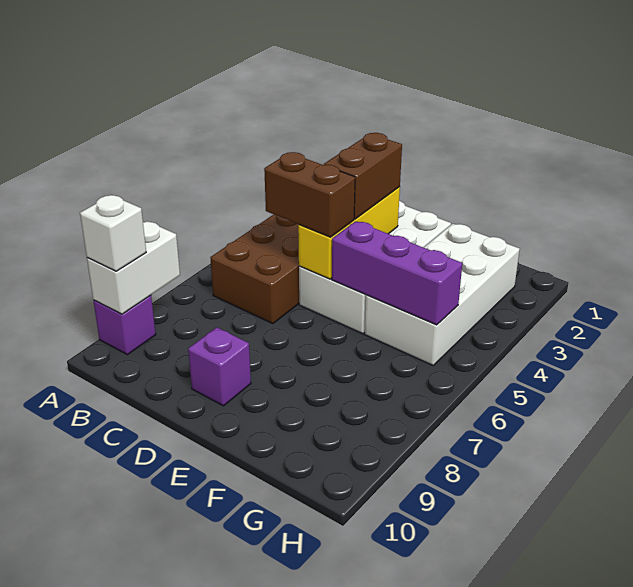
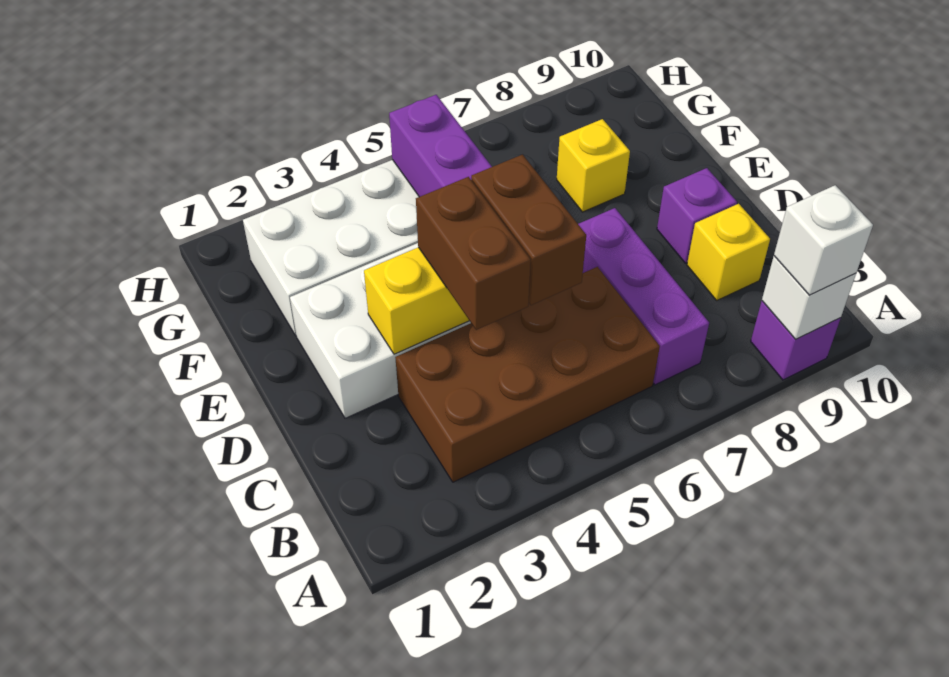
white 1x2 brick [87,221,180,314] -> white 1x1 brick [762,256,856,339]
none -> purple 1x3 brick [578,208,709,385]
none -> yellow 1x1 brick [687,204,770,300]
brown 1x2 brick [324,133,402,219] -> brown 1x2 brick turned to [416,177,531,330]
none -> yellow 1x1 brick [557,119,630,212]

